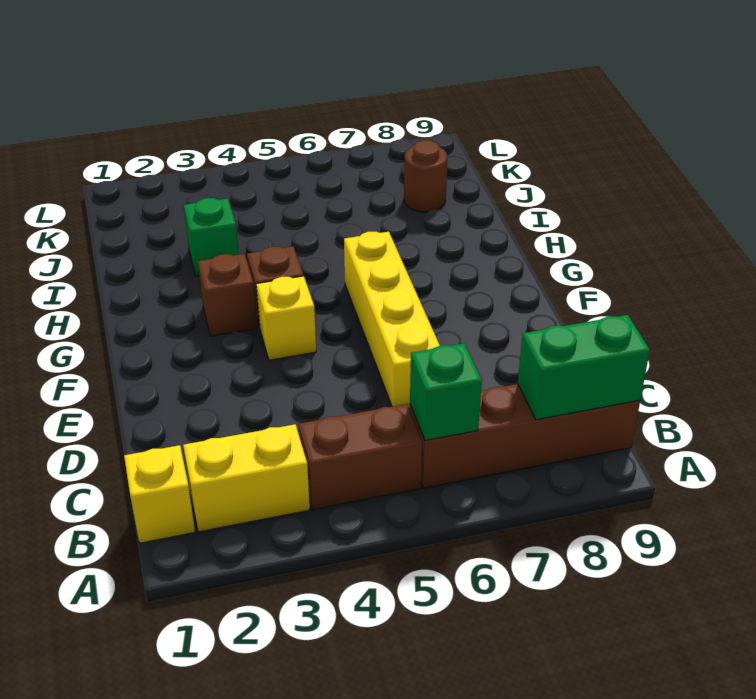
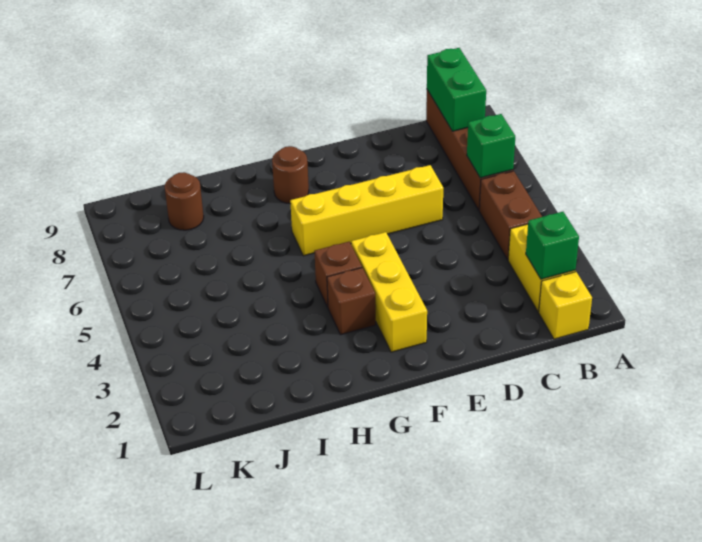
yellow 1x1 brick [256,276,316,360] -> yellow 1x3 brick [351,232,427,352]
none -> brown 1x1 round brick [272,146,309,203]
green 1x1 brick [184,198,239,276] -> green 1x1 brick moved to [526,212,579,279]

